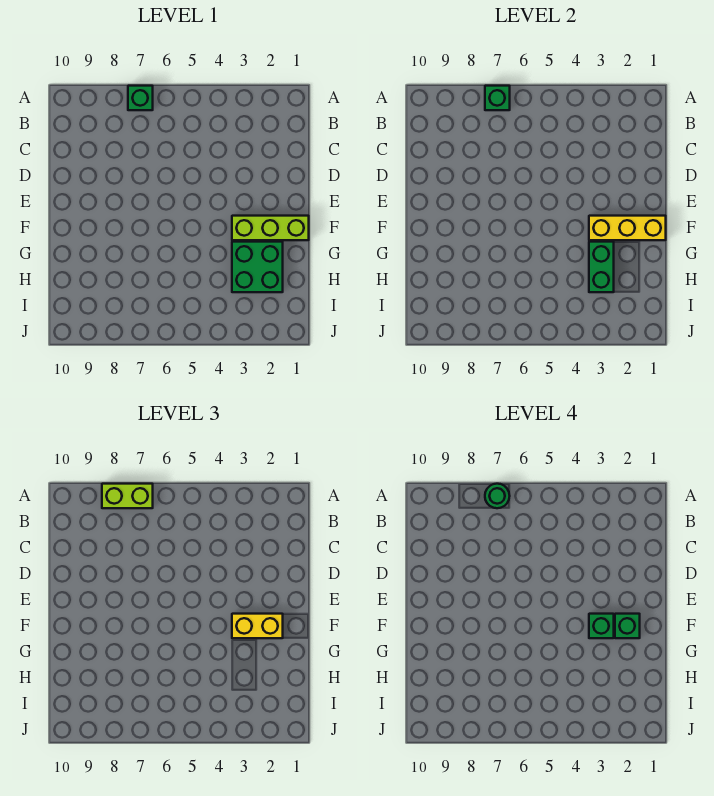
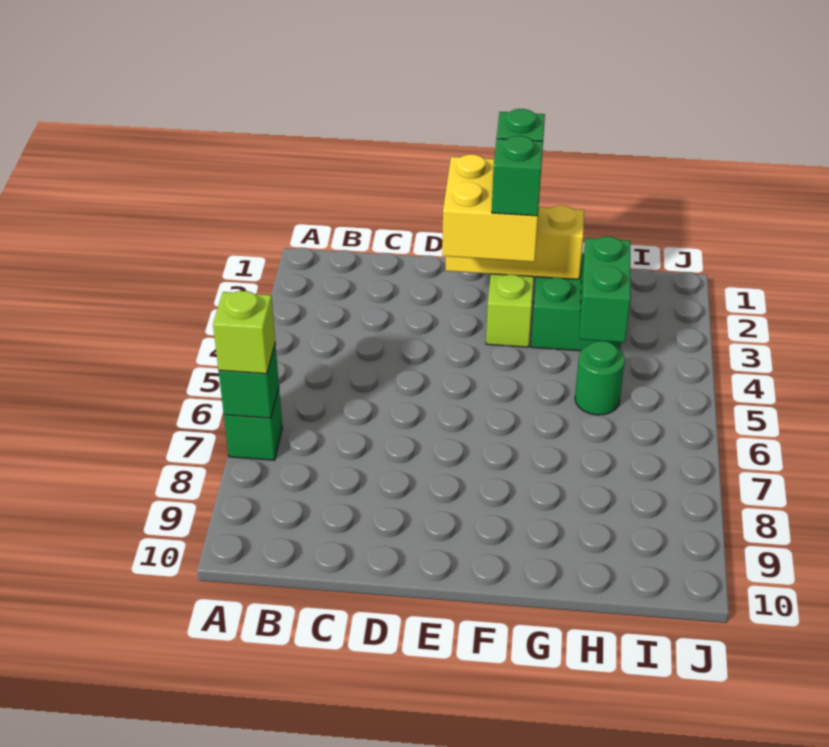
lime 1x2 brick [102,484,153,508] -> lime 1x1 brick [213,291,275,374]
green 1x1 round brick [485,484,510,508] -> green 1x1 round brick moved to [575,341,625,415]
yellow 1x3 brick [589,216,666,240] -> yellow 1x3 brick turned to [446,206,584,279]
yellow 1x2 brick [232,614,283,638] -> yellow 2x2 brick [442,154,539,262]
green 1x2 brick [589,242,614,292] -> green 1x2 brick turned to [580,236,631,342]

